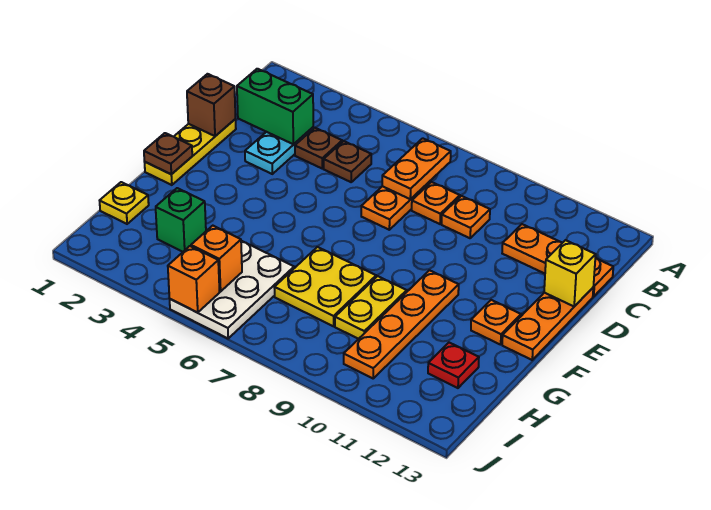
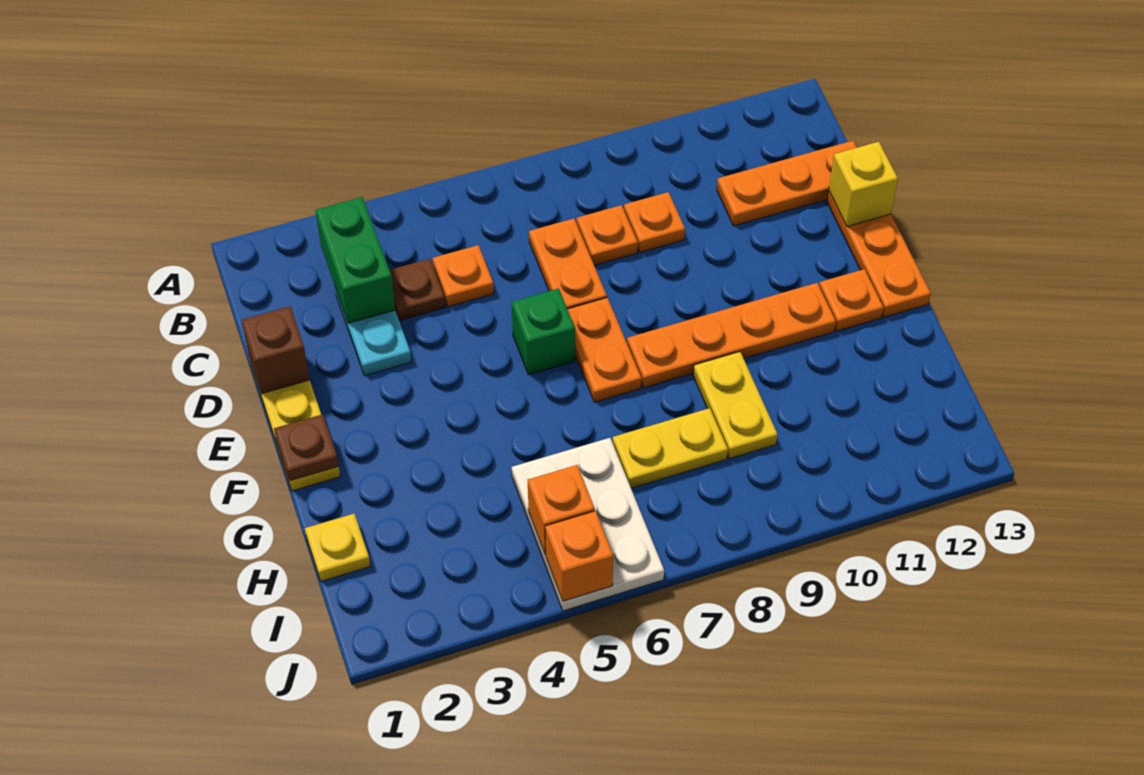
orange 1x2 plate [382,138,451,199] -> orange 1x2 plate moved to [568,298,642,402]
green 1x2 brick [237,69,313,144] -> green 1x2 brick turned to [315,197,395,323]
brown 1x1 plate [324,141,371,182] -> orange 1x1 plate [433,245,494,307]
orange 1x4 plate [344,270,459,378] -> orange 1x4 plate turned to [627,283,836,388]
yellow 2x2 plate [274,247,376,326] -> yellow 1x2 plate [613,408,728,488]
green 1x1 brick [156,188,206,252] -> green 1x1 brick moved to [512,288,575,375]
red 1x1 plate [428,343,479,388] -> none

